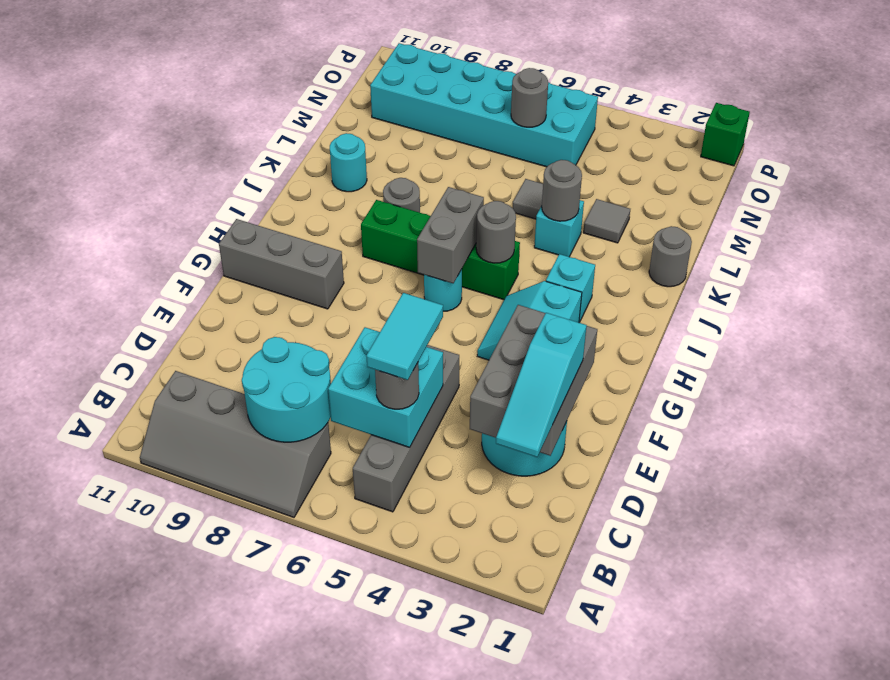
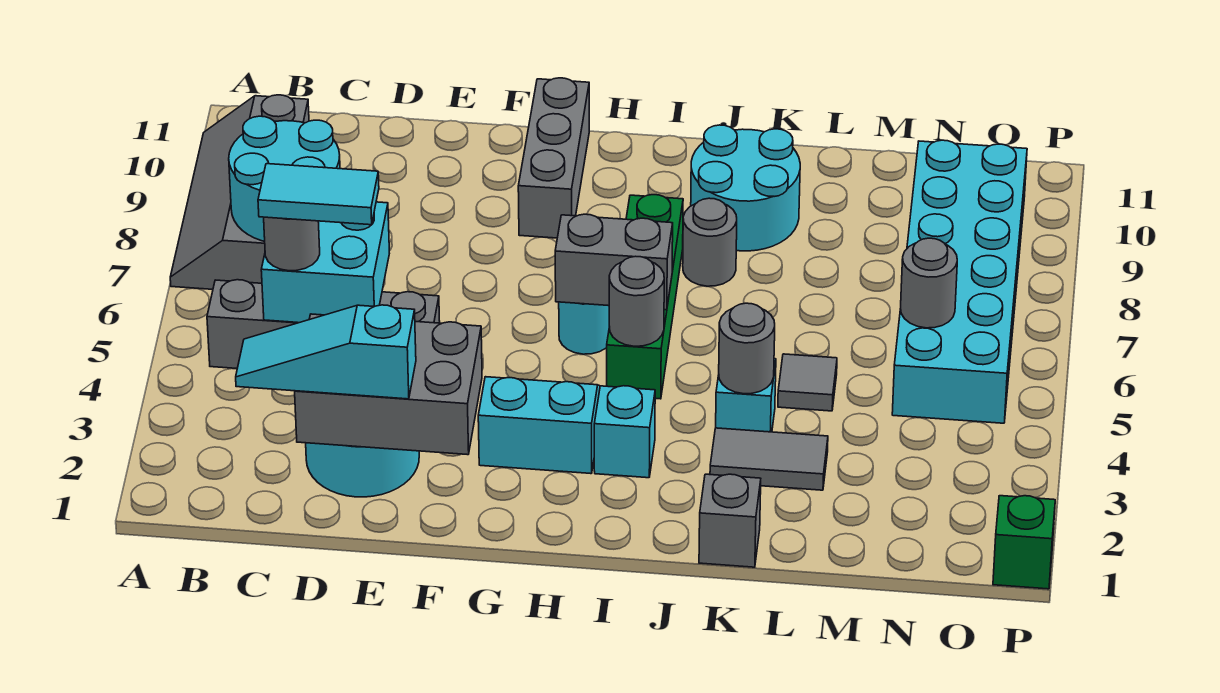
grey 1x1 round brick [649,226,692,287] -> grey 1x1 brick [699,474,761,567]
cyan 1x1 round brick [330,133,367,192] -> cyan 2x2 round brick [691,125,800,251]
grey 1x1 tile [583,199,630,243] -> grey 1x2 tile [710,428,828,490]

